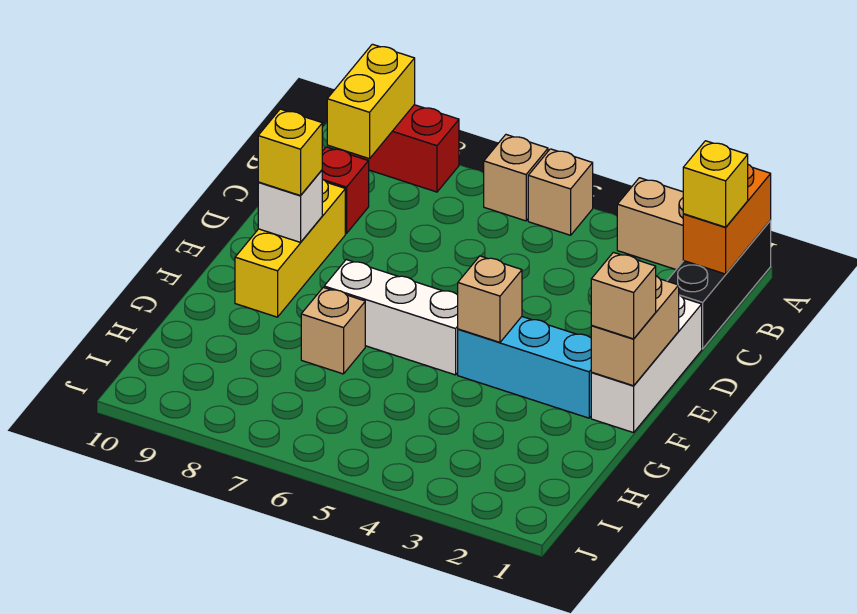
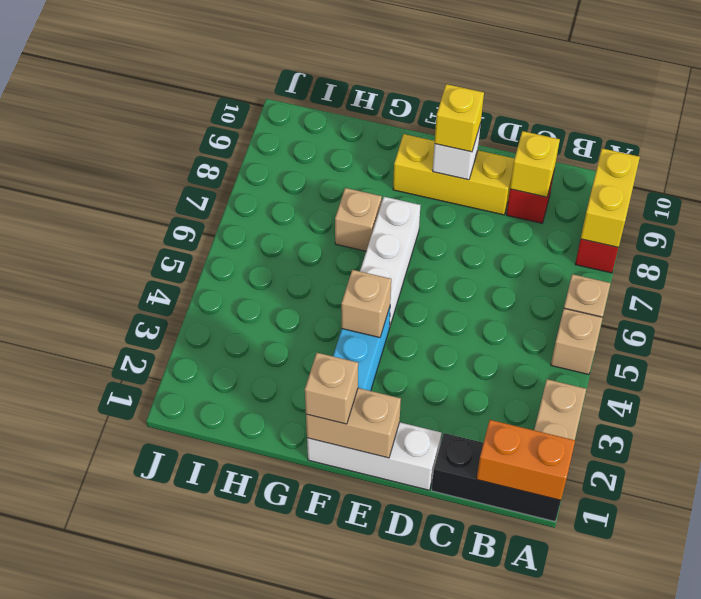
yellow 1x2 brick [327,44,415,159] -> yellow 1x2 brick turned to [581,148,640,247]
yellow 1x1 brick [683,141,748,227] -> yellow 1x1 brick moved to [510,131,560,197]

